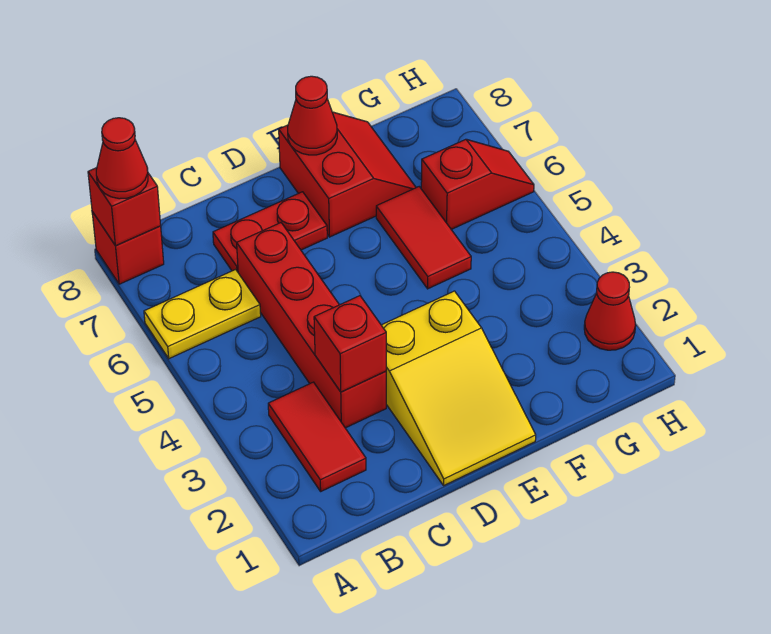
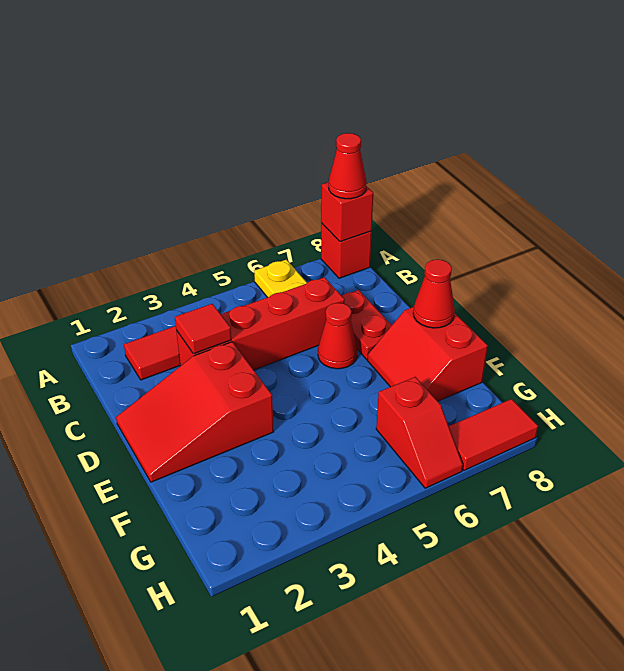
red 1x1 brick [314,296,386,392] -> red 1x1 tile [175,304,231,354]
yellow 2x3 slope [382,291,536,485] -> red 2x3 slope [116,342,274,482]
red 2x2 slope [279,112,416,237] -> red 2x2 slope turned to [368,307,488,401]
red 1x2 tile [376,187,471,289] -> red 1x2 tile moved to [449,399,538,470]
red 1x1 cone [584,272,636,350] -> red 1x1 cone moved to [318,303,357,369]

